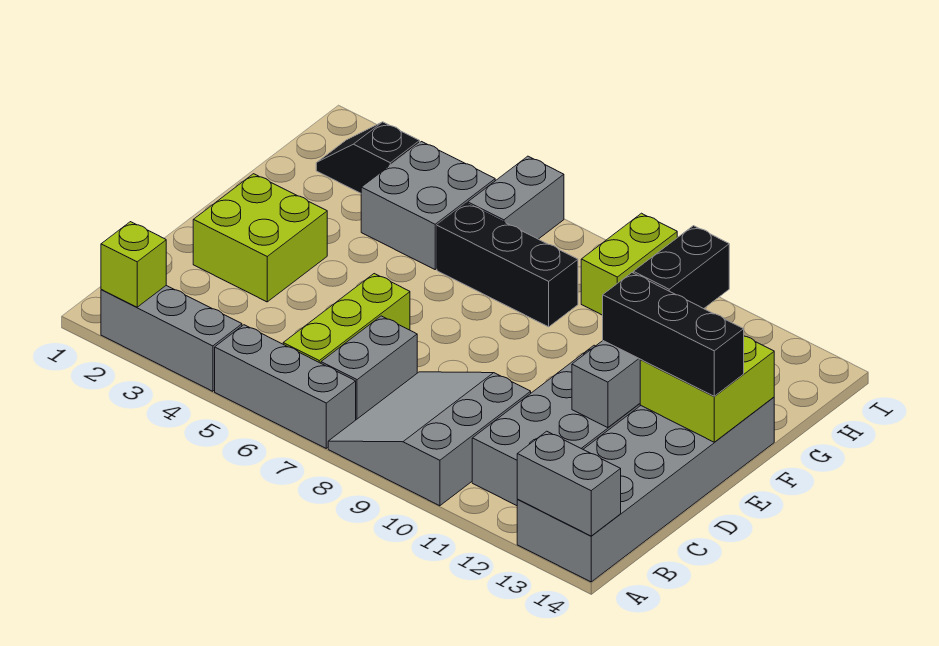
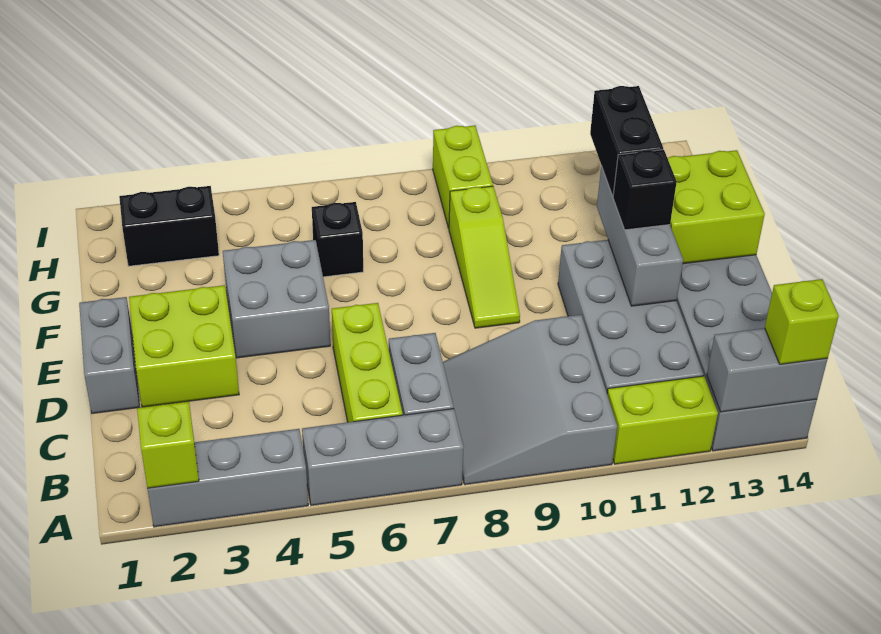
none -> lime 1x2 brick [607,376,718,464]
none -> lime 1x1 brick [765,279,839,364]
none -> lime 1x3 slope [449,186,520,328]
black 1x3 brick [603,273,744,396] -> black 1x1 brick [613,150,677,230]
grey 2x2 brick [361,142,495,269] -> grey 2x2 brick moved to [223,240,330,358]
black 1x3 brick [437,203,578,327] -> black 1x1 brick [312,202,363,277]
black 1x2 slope [316,122,420,193] -> black 1x2 brick [119,186,219,266]
grey 1x2 brick [468,156,564,239] -> grey 1x2 brick moved to [79,297,140,414]

